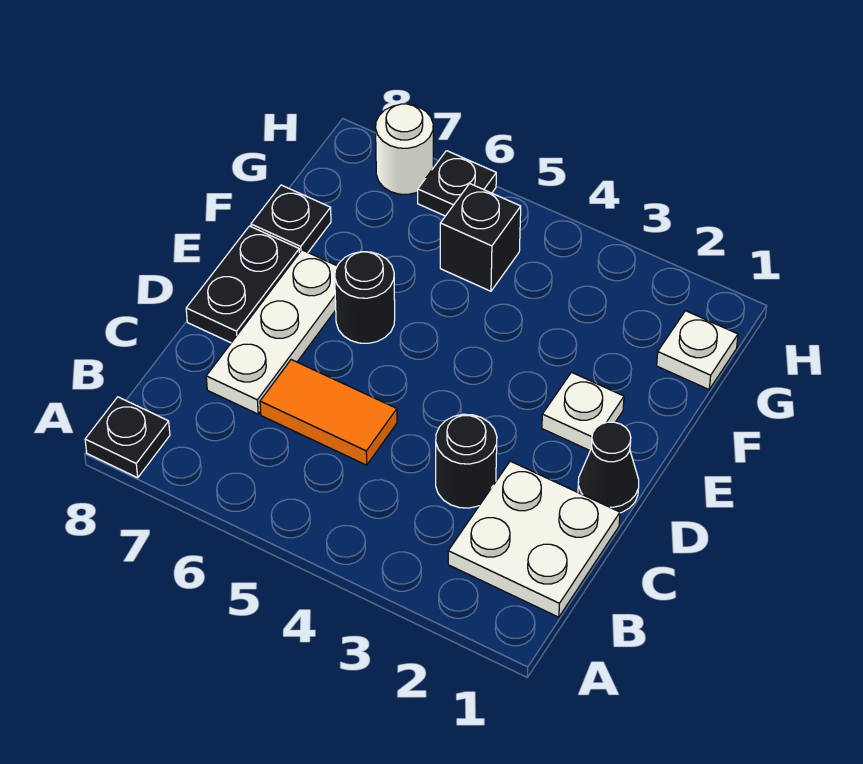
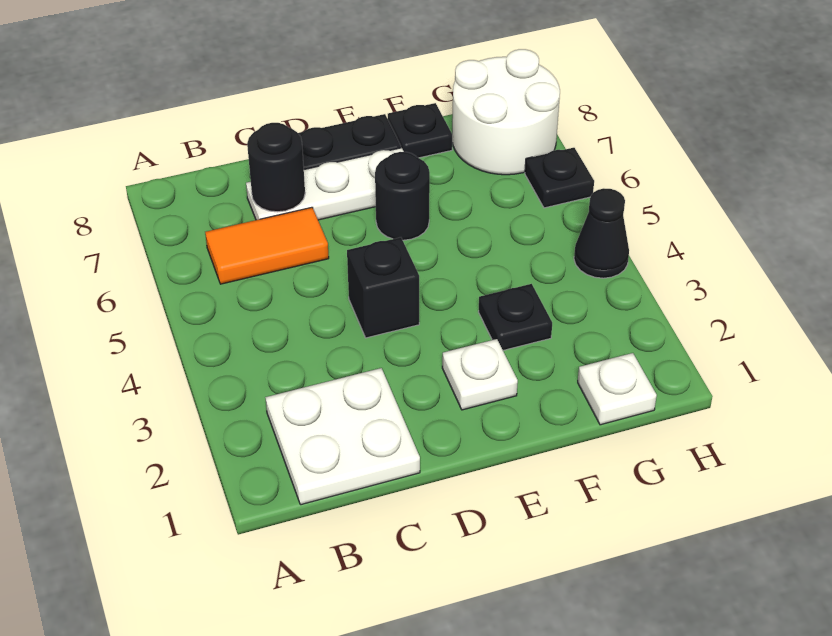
black 1x1 plate [85,397,170,478] -> black 1x1 plate moved to [479,284,552,350]
black 1x1 round brick [436,414,497,508] -> black 1x1 round brick moved to [247,123,305,212]
orange 1x2 tile [260,360,397,465] -> orange 1x2 tile turned to [205,207,329,284]
black 1x1 cone [578,422,639,513] -> black 1x1 cone moved to [574,188,629,278]
black 1x1 brick [440,184,521,291] -> black 1x1 brick moved to [347,237,419,338]
white 1x1 round brick [376,104,433,194] -> white 2x2 round brick [452,49,560,175]

